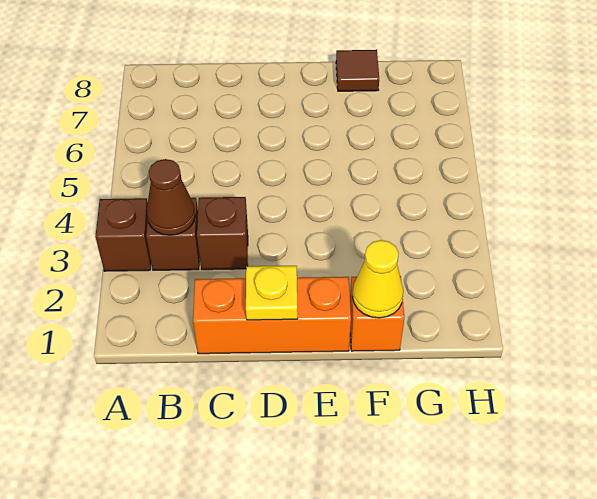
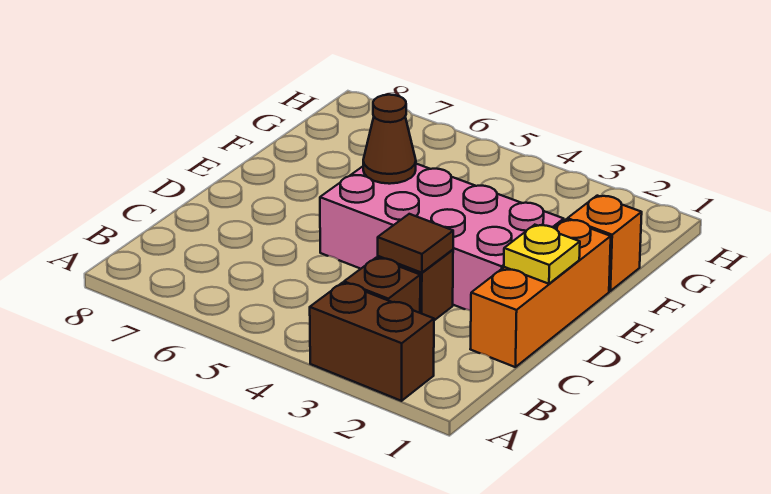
brown 1x1 brick [95,198,151,271] -> brown 1x2 brick [310,283,434,401]
brown 1x1 cone [147,159,195,235] -> brown 1x1 cone moved to [363,95,416,184]
none -> pink 2x4 brick [320,164,564,311]
yellow 1x1 cone [352,240,403,318] -> none
brown 1x1 tile [336,50,379,91] -> brown 1x1 tile moved to [378,214,453,273]

